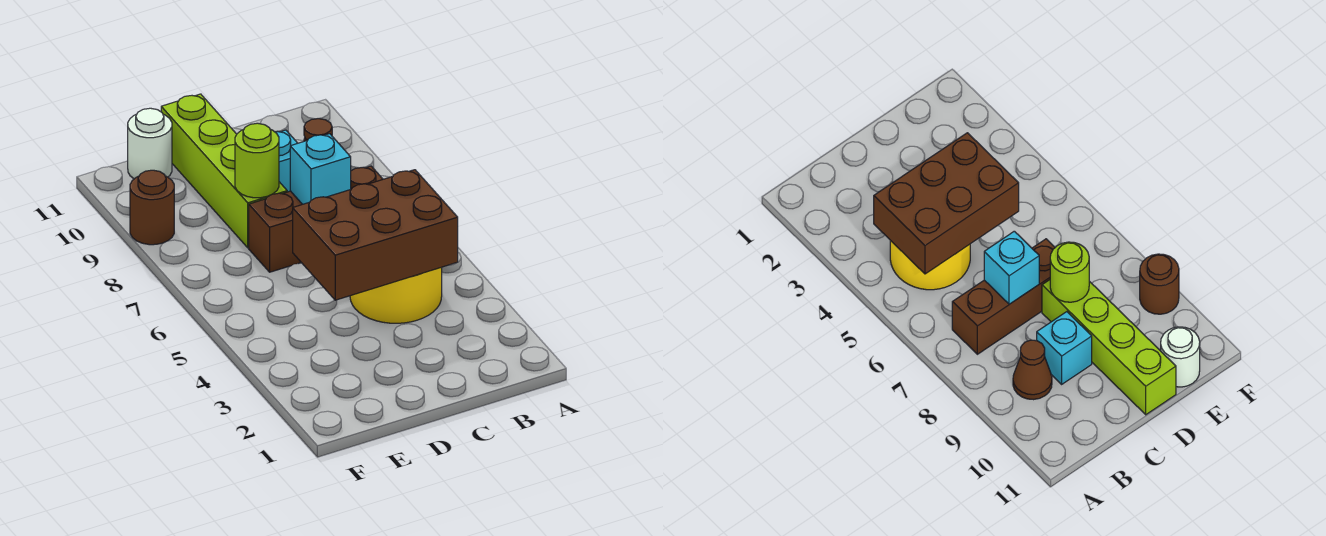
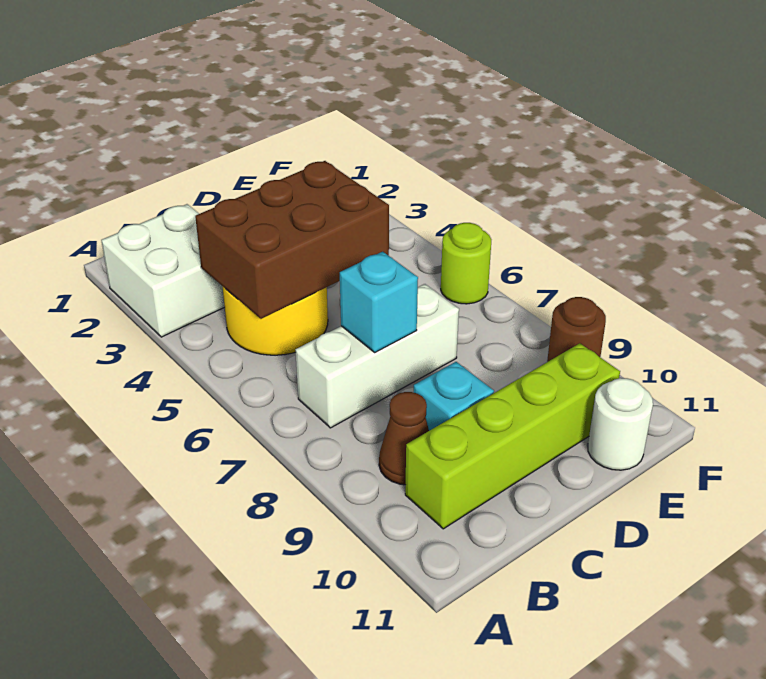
none -> white 2x2 brick [101,204,225,337]
brown 1x3 brick [249,166,383,272] -> white 1x3 brick [296,284,459,428]
lime 1x4 brick [161,94,287,248] -> lime 1x4 brick turned to [405,343,620,529]
lime 1x1 round brick [235,123,279,198] -> lime 1x1 round brick moved to [441,223,491,304]

